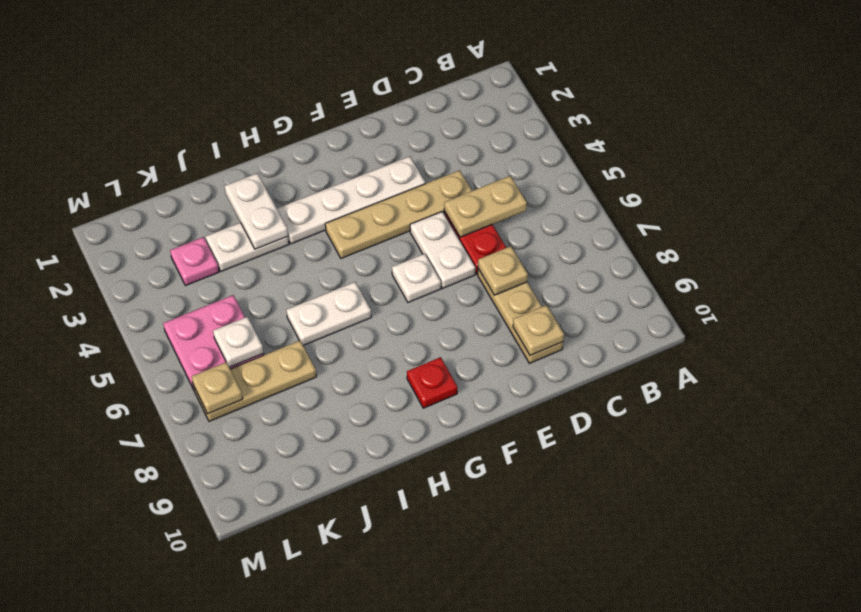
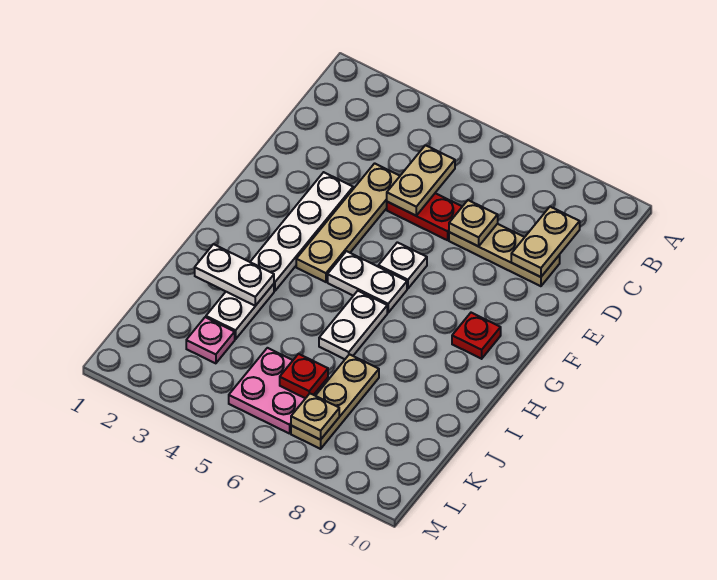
tan 1x1 plate [513,305,564,355] -> tan 1x2 plate [511,207,580,277]
white 1x2 plate [410,211,475,288] -> white 1x2 plate moved to [328,251,407,313]
white 1x1 plate [213,317,263,367] -> red 1x1 plate [280,354,328,398]

